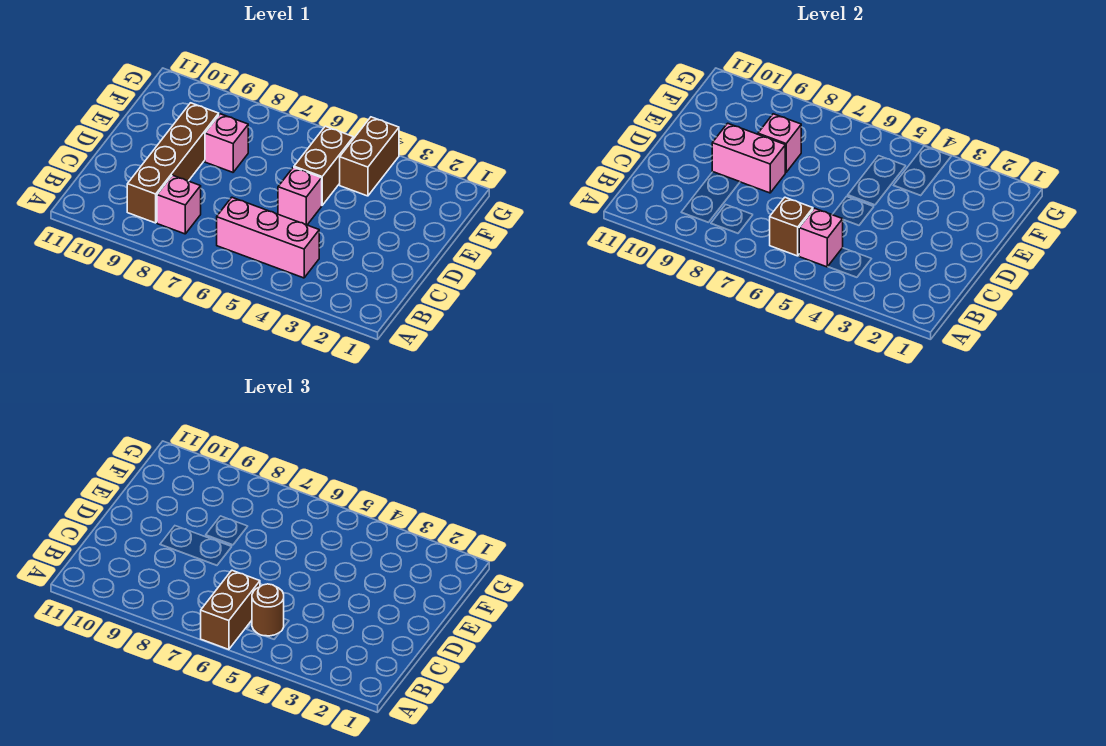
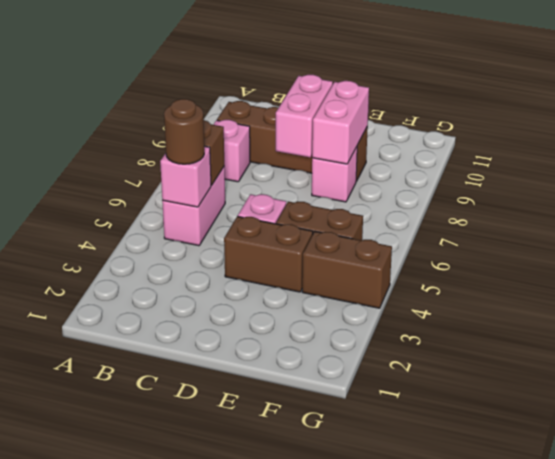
brown 1x2 brick [201,570,260,650] -> brown 1x2 brick moved to [224,216,313,292]
pink 1x3 brick [217,197,319,278] -> pink 1x2 brick [162,166,225,246]
pink 1x1 brick [758,114,801,172] -> pink 1x2 brick [312,81,369,164]

